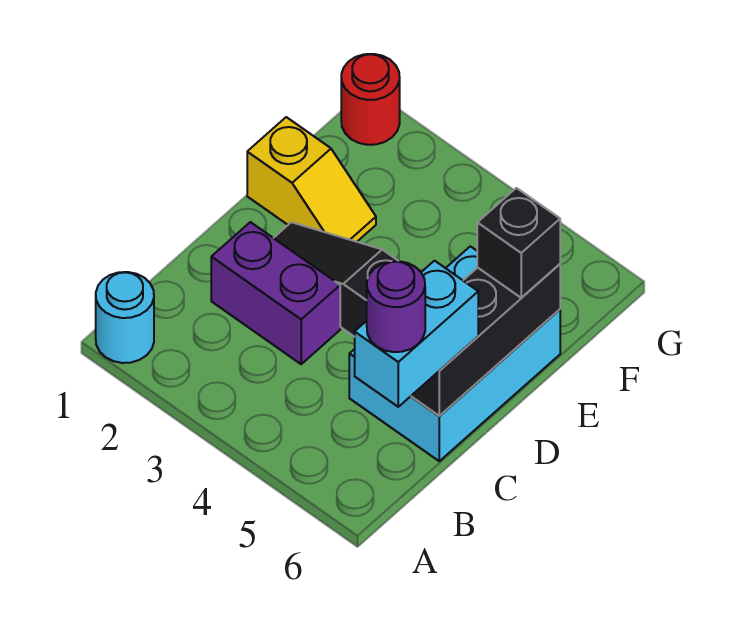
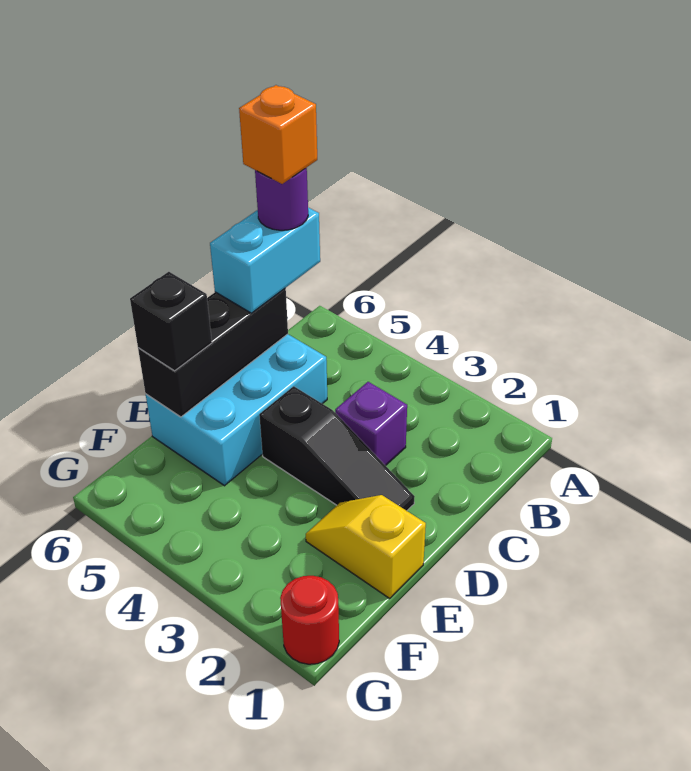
cyan 1x1 round brick [96,272,154,363] -> none
none -> orange 1x1 brick [239,85,317,184]
purple 1x2 brick [211,222,340,364] -> purple 1x1 brick [335,382,407,466]

